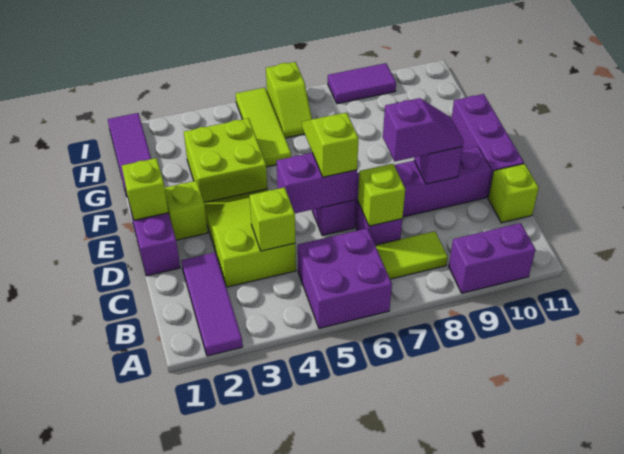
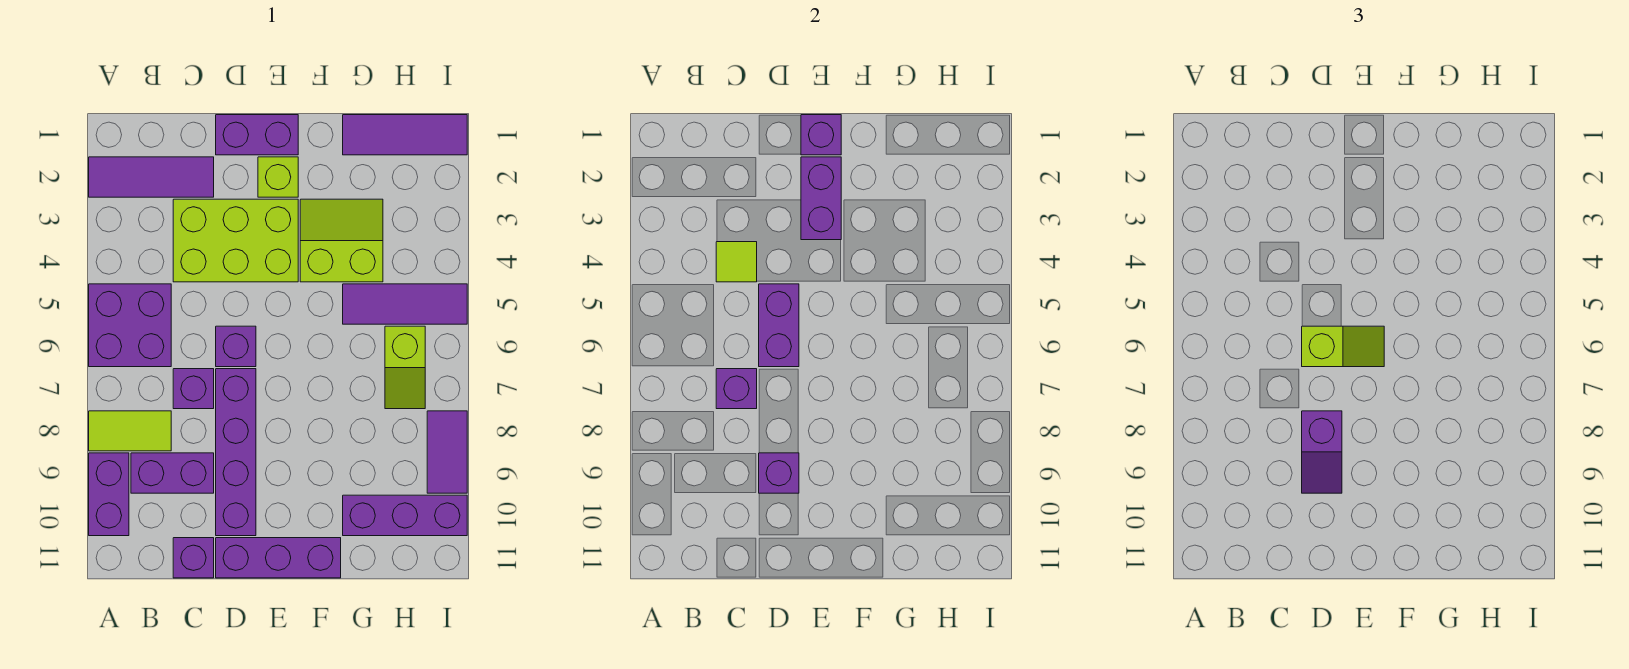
lime 1x2 tile [375,231,448,279] -> lime 1x2 tile turned to [89,411,171,451]
none -> purple 1x2 brick [131,453,214,493]
lime 2x3 slope [204,189,296,287] -> lime 2x3 brick [173,199,298,282]
lime 1x1 brick [250,187,295,251] -> lime 1x1 tile [716,242,757,282]
lime 1x1 brick [358,164,405,226] -> purple 1x1 brick [716,369,757,409]
lime 1x1 brick [488,164,539,223] -> purple 1x1 brick [173,538,214,578]
lime 1x1 brick [122,158,168,220] -> purple 1x1 brick [801,115,841,155]
none -> purple 1x2 brick [801,157,841,240]
lime 2x2 brick [184,118,267,203] -> lime 2x2 slope [300,199,383,282]
lime 1x3 tile [236,88,291,167] -> purple 1x3 tile [343,284,467,324]
none -> purple 1x3 brick [343,495,467,536]
lime 1x2 slope [266,62,312,138] -> lime 1x2 slope turned to [385,326,425,409]

